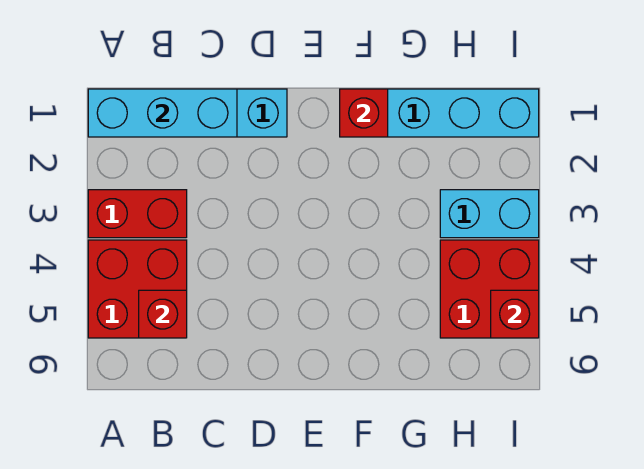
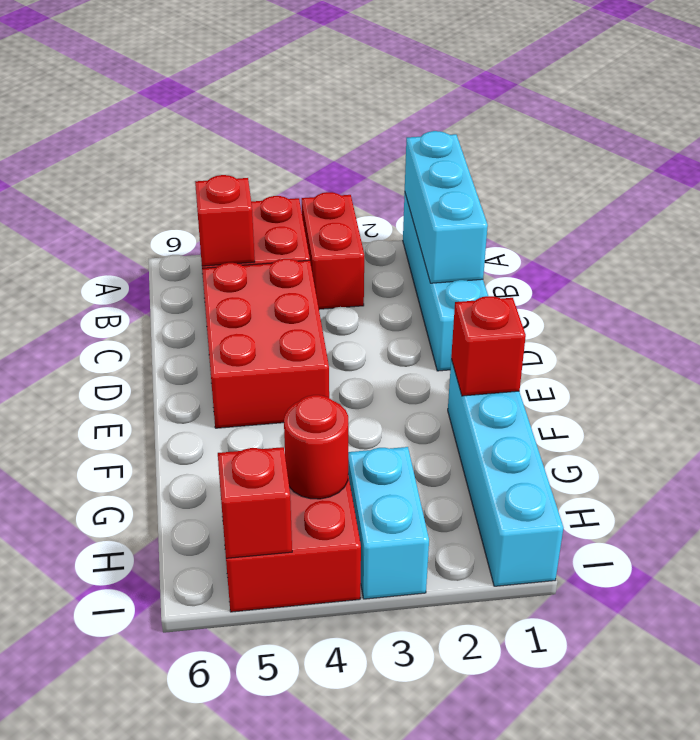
none -> red 2x3 brick [202,259,329,428]
none -> red 1x1 round brick [284,395,348,499]

